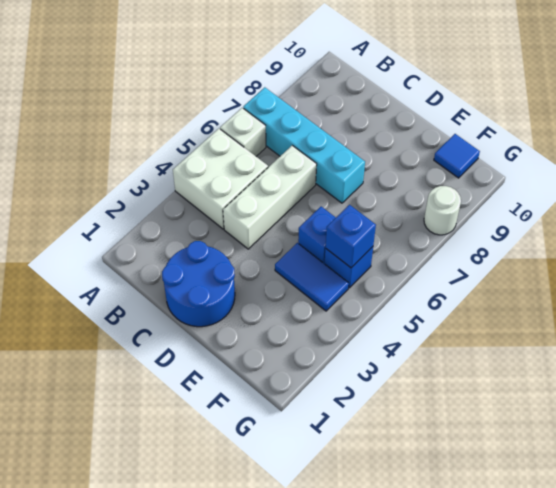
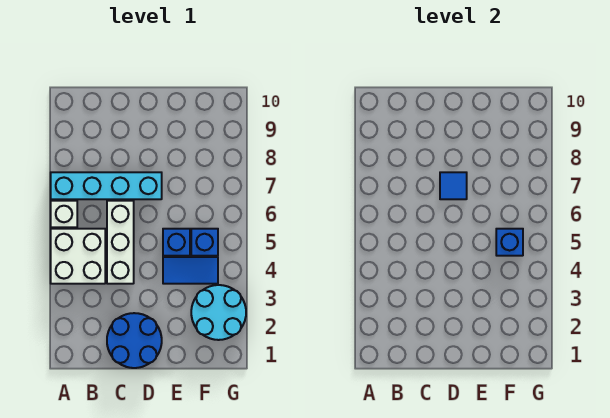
none -> cyan 2x2 round brick [191,285,246,340]
blue 1x1 tile [434,134,480,178] -> blue 1x1 tile moved to [440,172,467,199]
white 1x1 round brick [424,186,461,235] -> none

